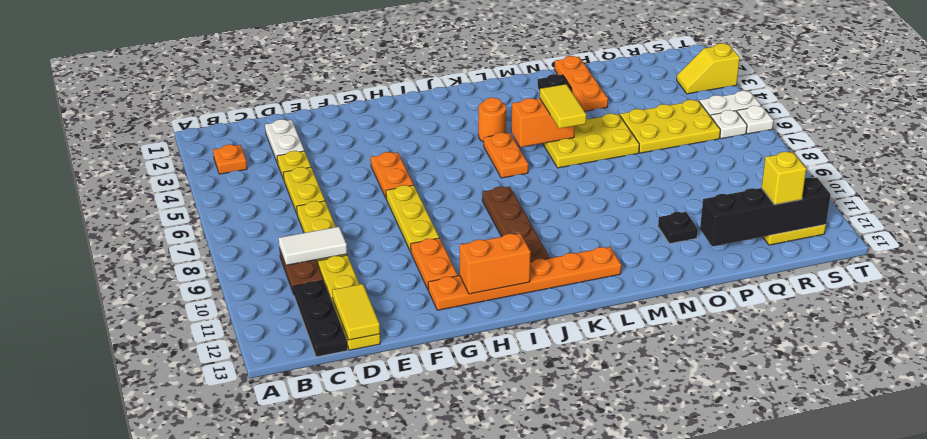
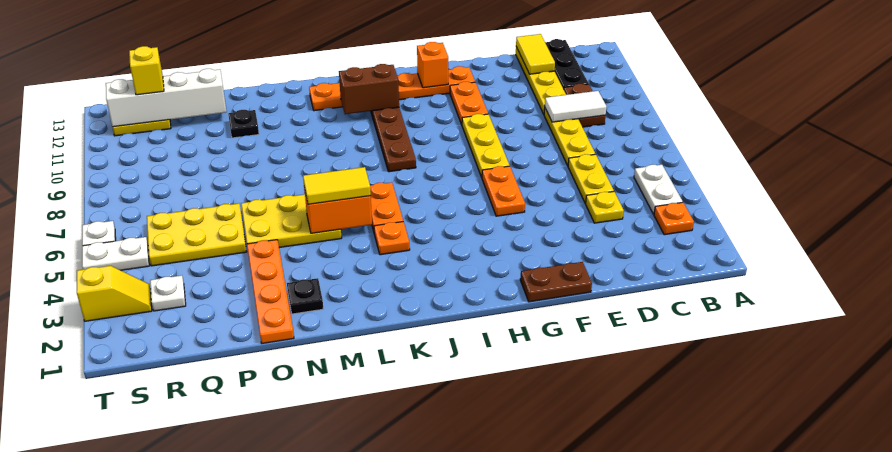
white 1x2 plate [265,119,304,163] -> white 1x2 plate moved to [634,165,683,214]
none -> brown 1x2 plate [520,262,592,302]
orange 1x2 brick [460,233,531,294] -> orange 1x1 brick [417,42,448,88]
none -> brown 1x2 brick [339,64,399,114]
orange 1x1 round brick [478,97,506,142] -> orange 1x1 plate [374,222,410,255]
yellow 1x2 tile [540,84,586,129] -> yellow 1x2 tile turned to [303,167,371,204]
orange 1x3 plate [554,56,608,111] -> orange 1x4 plate [247,240,294,343]
black 1x4 brick [700,178,831,246] -> white 1x4 brick [106,69,227,127]
white 1x1 plate [711,110,747,139] -> white 1x1 plate moved to [150,275,186,311]

